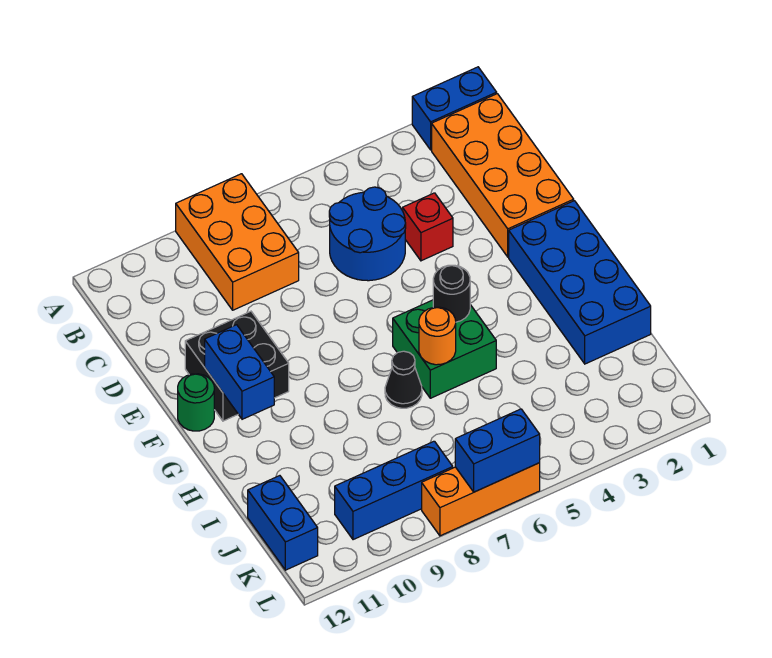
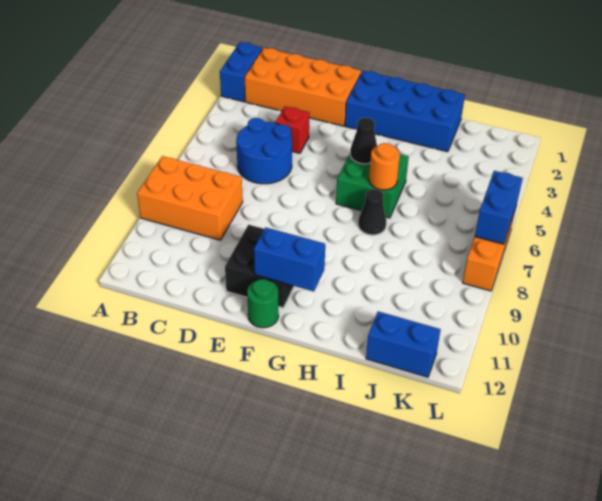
black 1x1 round brick [433,265,470,322] -> black 1x1 cone [350,118,377,164]
blue 1x3 brick [335,441,453,540] -> none

